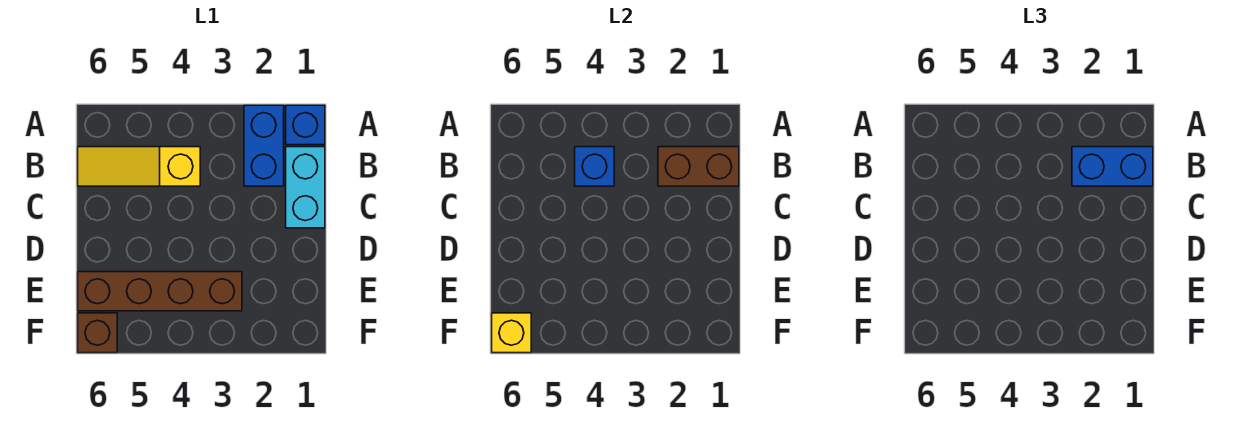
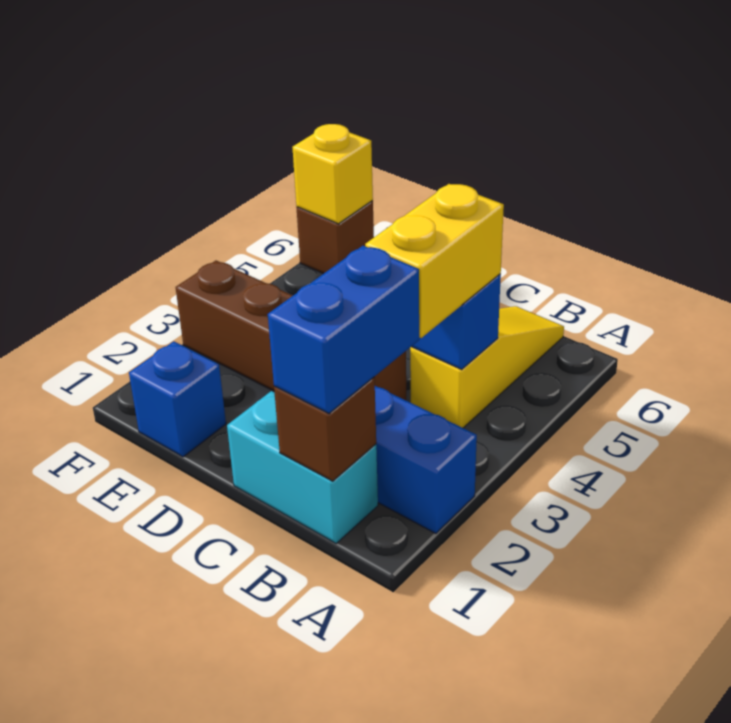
blue 1x1 brick [286,105,325,145] -> blue 1x1 brick moved to [129,341,226,457]
brown 1x2 brick [658,147,739,186] -> brown 1x1 brick [274,377,376,481]
none -> yellow 1x2 brick [365,184,504,338]
brown 1x4 brick [78,272,242,311] -> brown 1x4 brick turned to [176,261,406,400]

